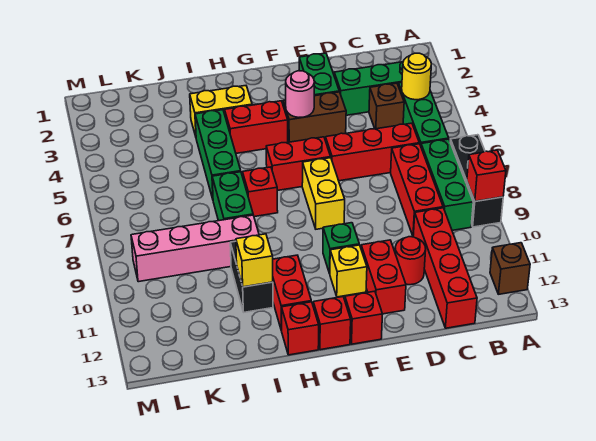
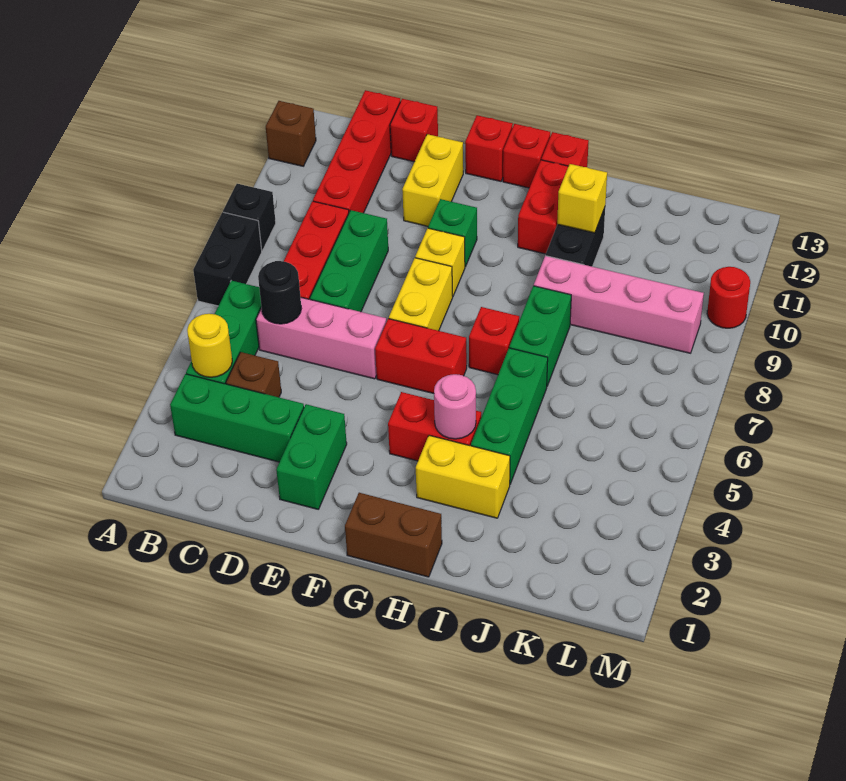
red 1x1 brick [467,150,506,201] -> red 1x1 brick moved to [390,99,438,162]
green 1x3 brick [421,139,473,230] -> green 1x3 brick moved to [310,210,388,312]
red 1x3 brick [325,123,419,181] -> pink 1x3 brick [256,298,386,379]
none -> black 1x1 round brick [258,261,301,324]
red 1x1 round brick [395,237,426,285] -> red 1x1 round brick moved to [707,267,750,328]
brown 1x2 brick [283,92,346,142] -> brown 1x2 brick moved to [345,493,442,577]
red 1x2 brick [361,240,406,314] -> yellow 1x2 brick [402,134,463,226]
pink 1x1 round brick [286,71,314,117] -> pink 1x1 round brick moved to [434,374,476,439]
yellow 1x1 brick [330,245,367,297] -> yellow 1x1 brick moved to [415,228,465,296]

